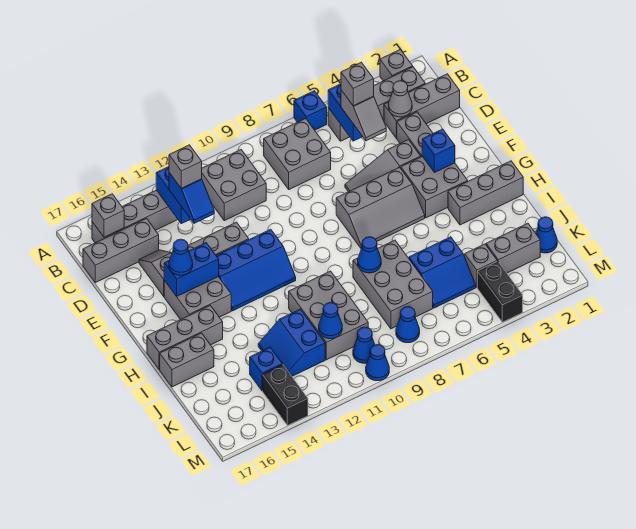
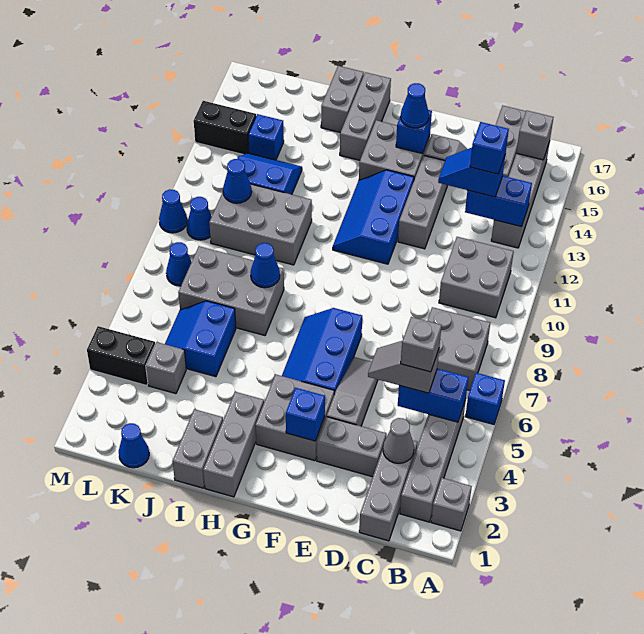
grey 1x1 brick [169,145,202,188] -> blue 1x1 brick [470,122,509,174]
grey 2x3 slope [336,167,425,248] -> blue 2x3 slope [282,308,362,394]
blue 1x2 brick [164,243,219,296] -> blue 1x1 brick [396,110,432,154]
grey 1x2 brick [486,223,540,273] -> grey 1x2 brick moved to [173,409,223,488]

